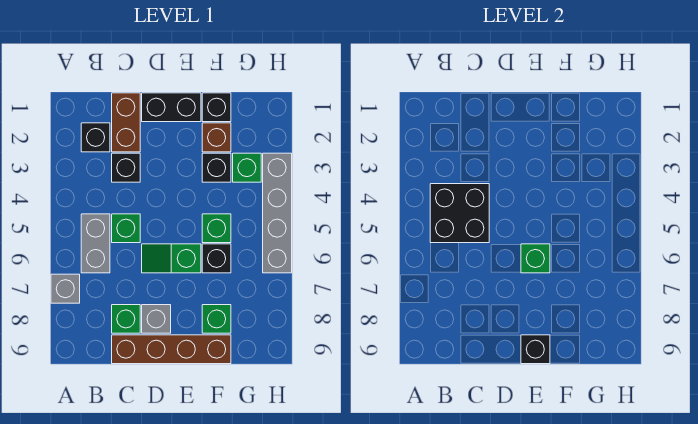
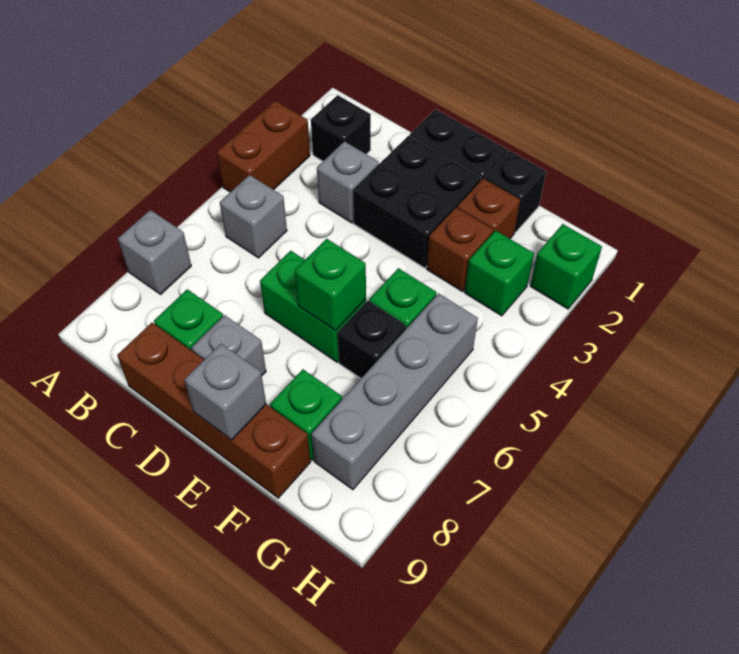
black 2x2 brick [430,184,489,243] -> black 2x2 brick moved to [353,136,481,268]
grey 1x2 brick [81,214,110,273] -> grey 1x1 brick [220,175,287,258]
brown 1x2 brick [112,93,140,152] -> brown 1x2 brick moved to [217,101,310,192]
black 1x1 brick [112,153,140,182] -> grey 1x1 brick [317,141,379,223]
green 1x1 brick [112,214,140,243] -> green 1x1 brick moved to [530,224,602,309]
green 1x2 slope [142,244,201,273] -> green 1x2 brick [260,251,366,362]
black 1x1 brick [521,335,550,364] -> grey 1x1 brick [184,344,266,440]
black 1x1 brick [202,153,231,182] -> brown 1x1 brick [427,207,493,292]
grey 1x4 brick [263,153,292,273] -> grey 1x4 brick moved to [312,293,478,490]

